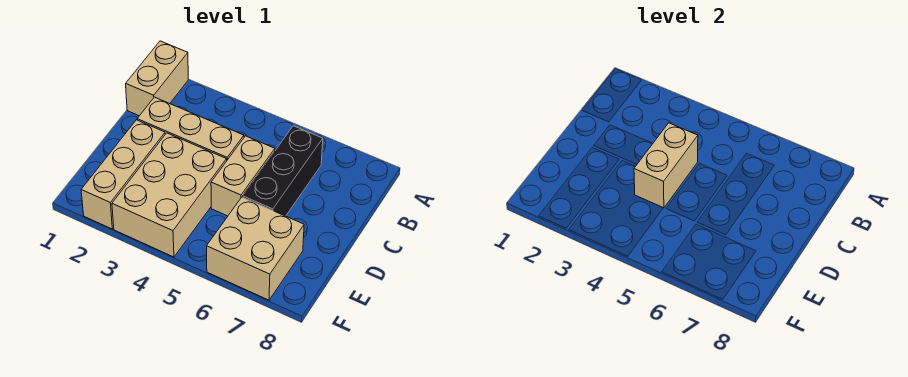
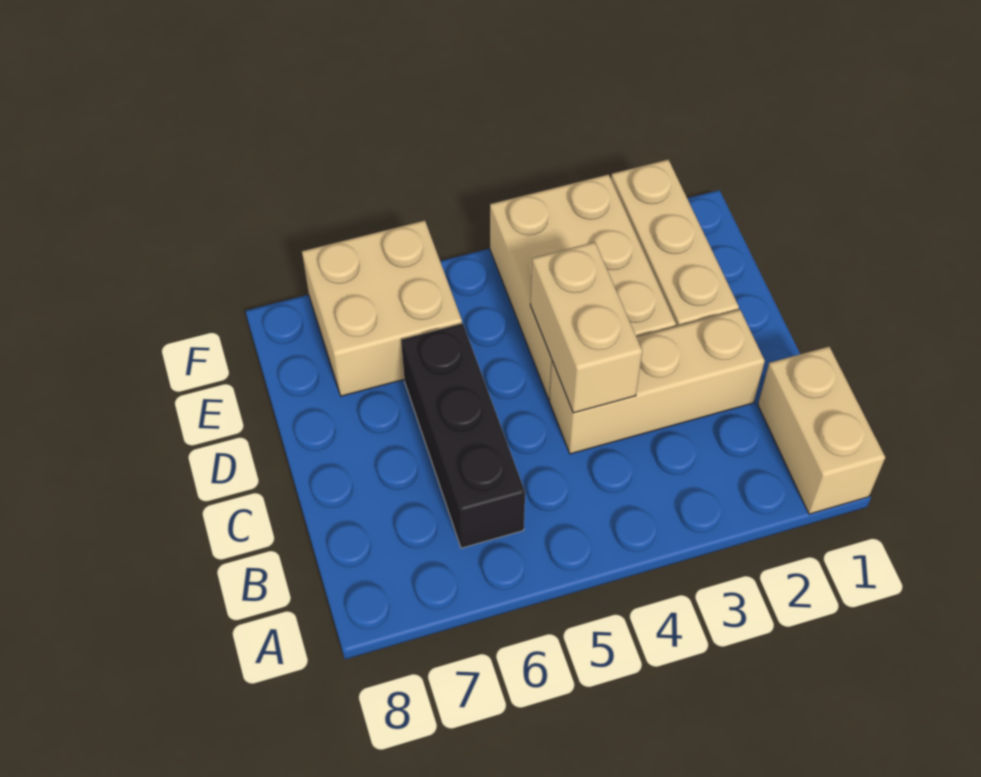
tan 1x2 brick [211,136,275,216] -> none

